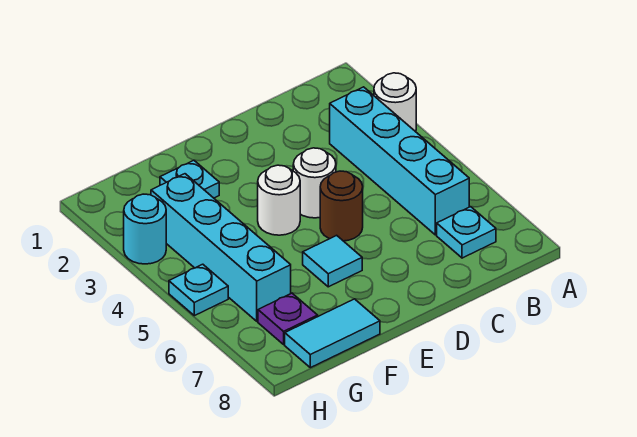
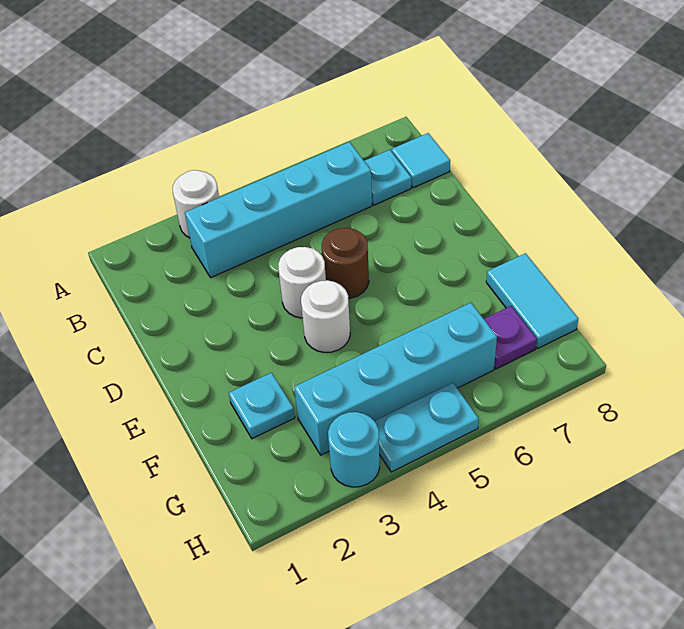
cyan 1x1 tile [303,235,362,287] -> cyan 1x1 tile moved to [392,133,450,188]
cyan 1x1 plate [169,264,228,316] -> cyan 1x2 plate [375,383,479,472]

